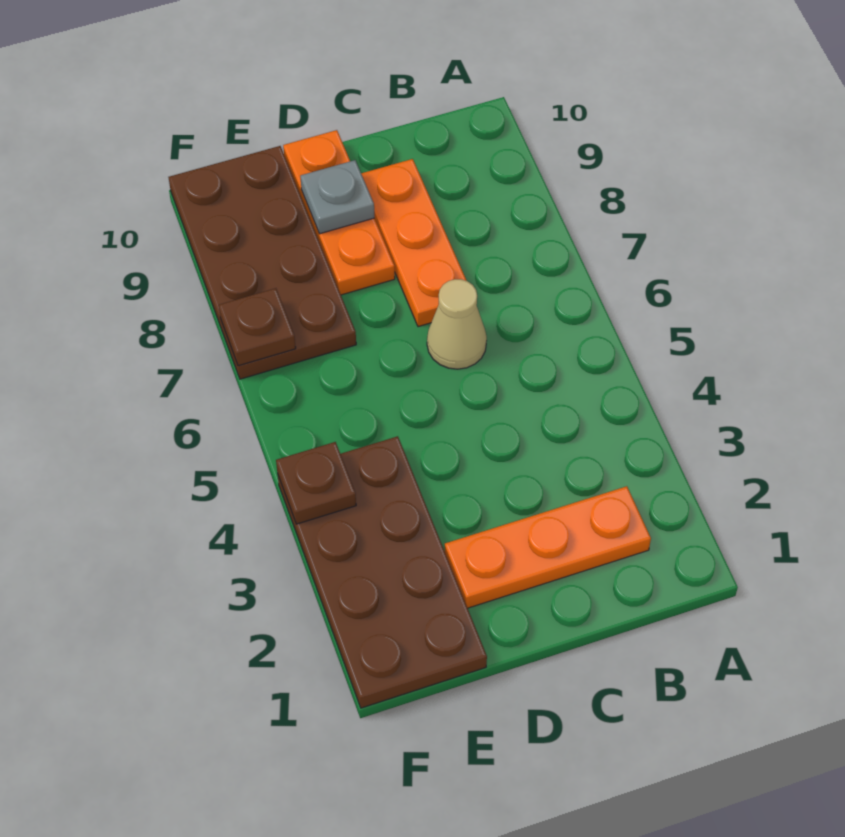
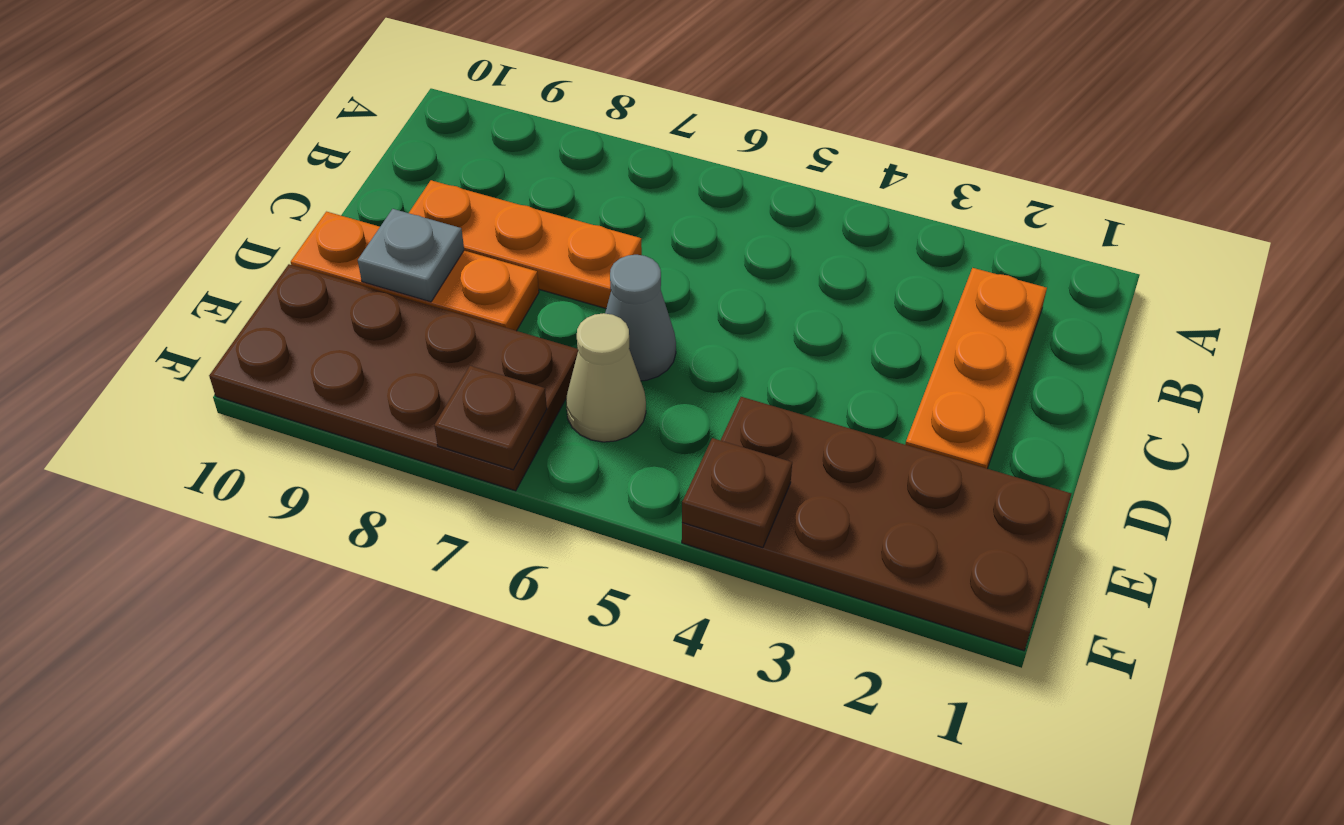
tan 1x1 cone [427,279,487,369] -> tan 1x1 cone moved to [566,313,646,442]
none -> grey 1x1 cone [605,255,676,381]

